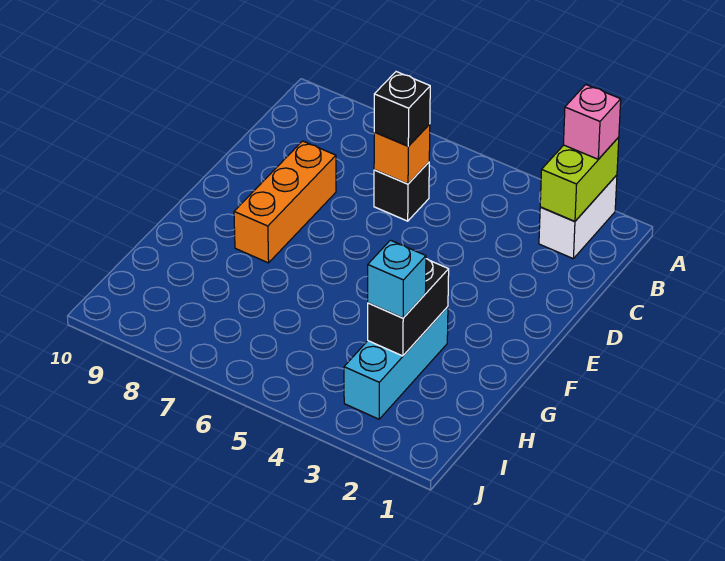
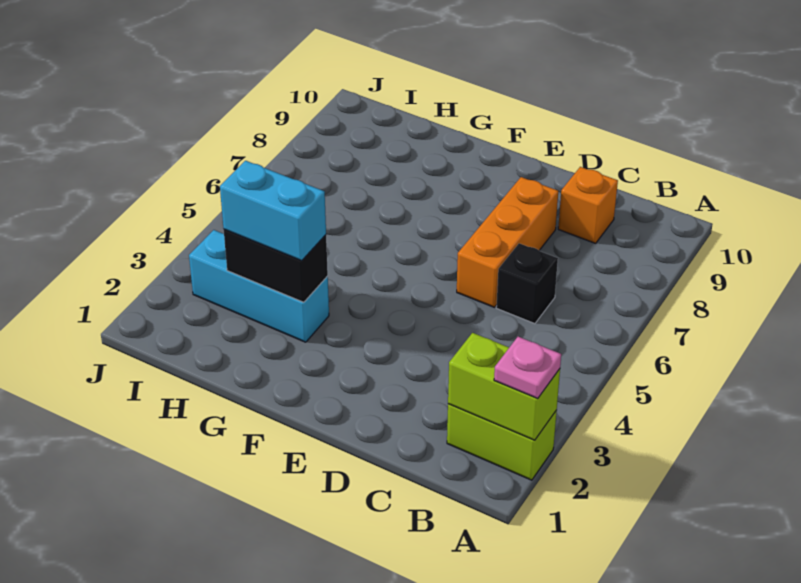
white 1x2 brick [539,175,617,258] -> lime 1x2 brick [447,404,557,480]
pink 1x1 brick [563,85,621,159] -> pink 1x1 plate [494,337,561,399]
orange 1x1 brick [374,124,430,184] -> orange 1x1 brick moved to [558,167,618,243]
black 1x1 brick [374,72,430,146] -> none
orange 1x3 brick [234,141,336,263] -> orange 1x3 brick turned to [457,177,558,307]
cyan 1x1 brick [368,240,426,318] -> cyan 1x2 brick [220,161,326,261]

